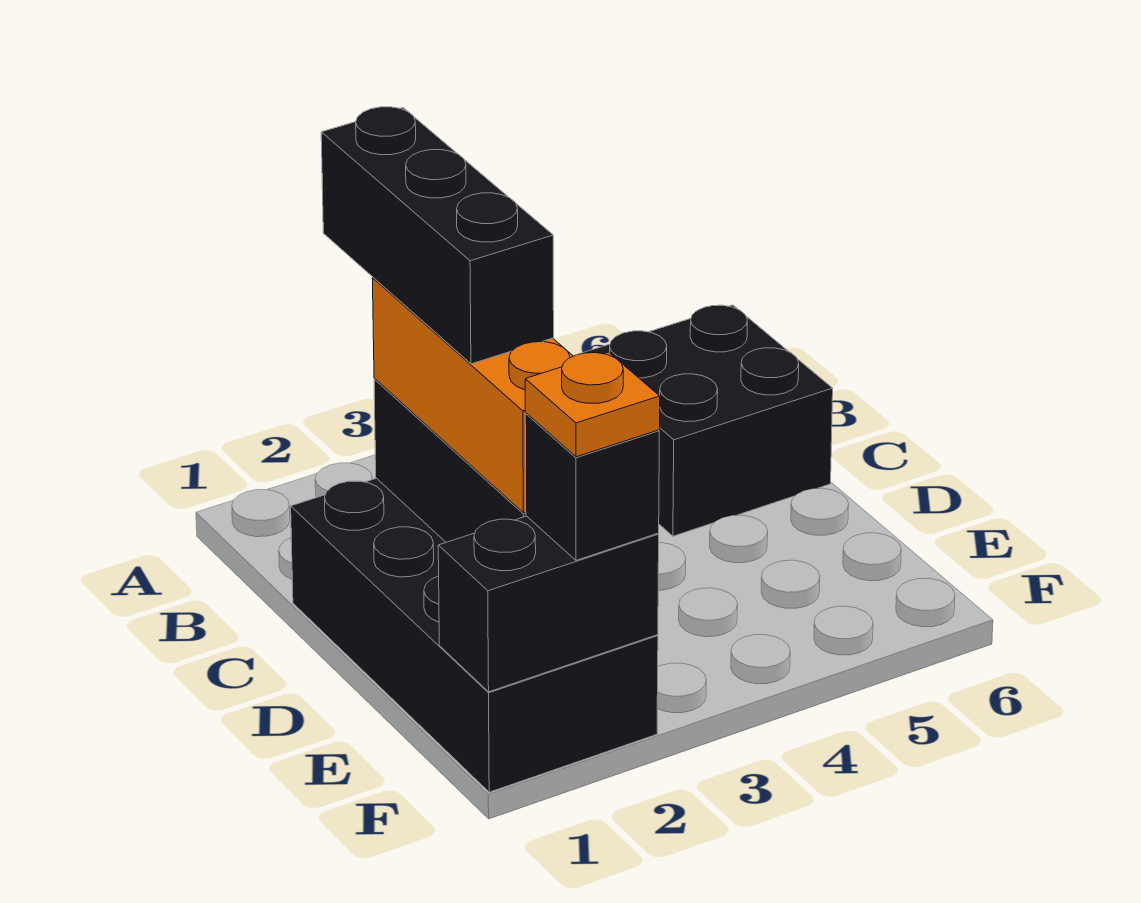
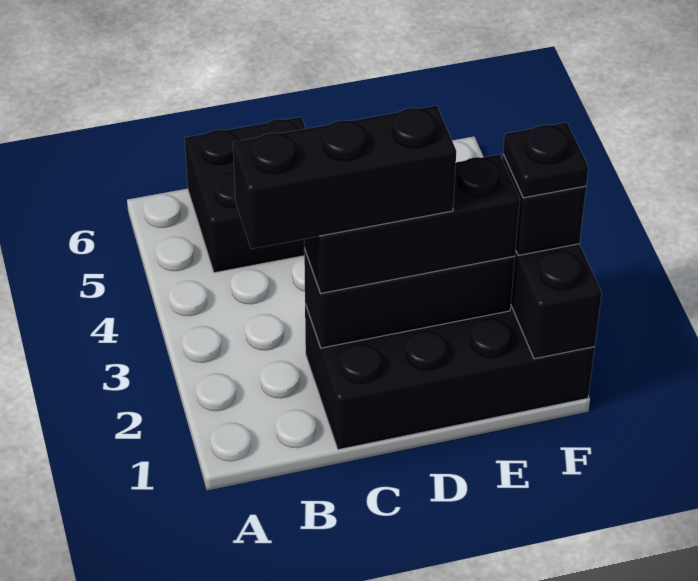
orange 1x3 brick [372,278,573,513] -> black 1x3 brick [304,154,520,294]
orange 1x1 plate [525,352,660,457] -> black 1x1 plate [503,122,588,198]

